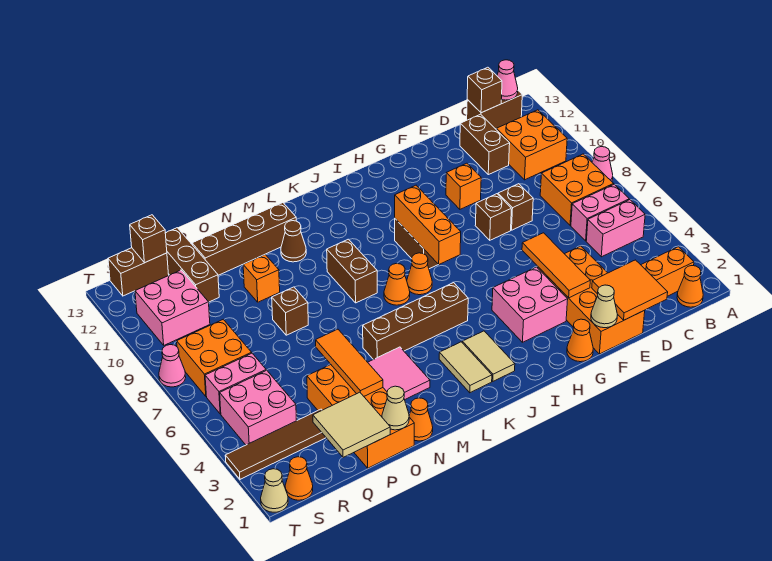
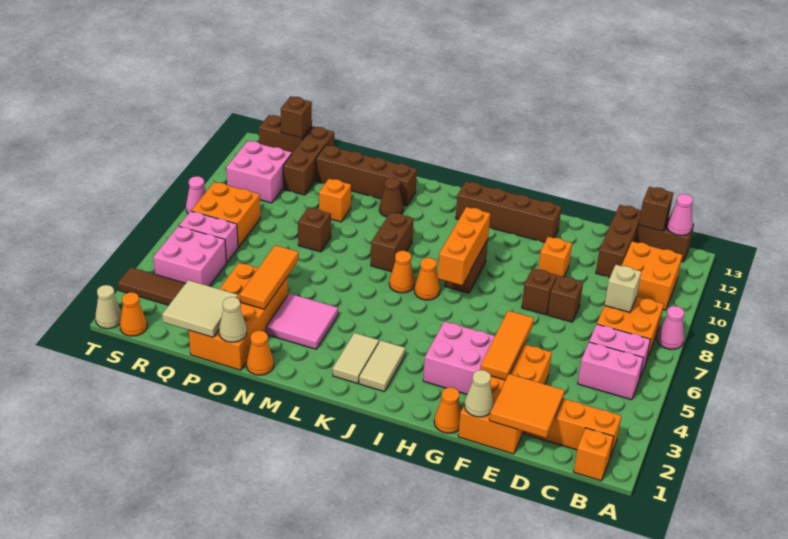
orange 1x1 cone [677,266,703,307] -> orange 1x1 brick [574,428,614,481]
none -> tan 1x1 brick [604,265,641,312]
brown 1x2 brick [460,114,510,175] -> brown 1x3 brick [596,205,641,277]
brown 1x4 brick [363,283,468,360] -> brown 1x4 brick moved to [456,181,562,242]

